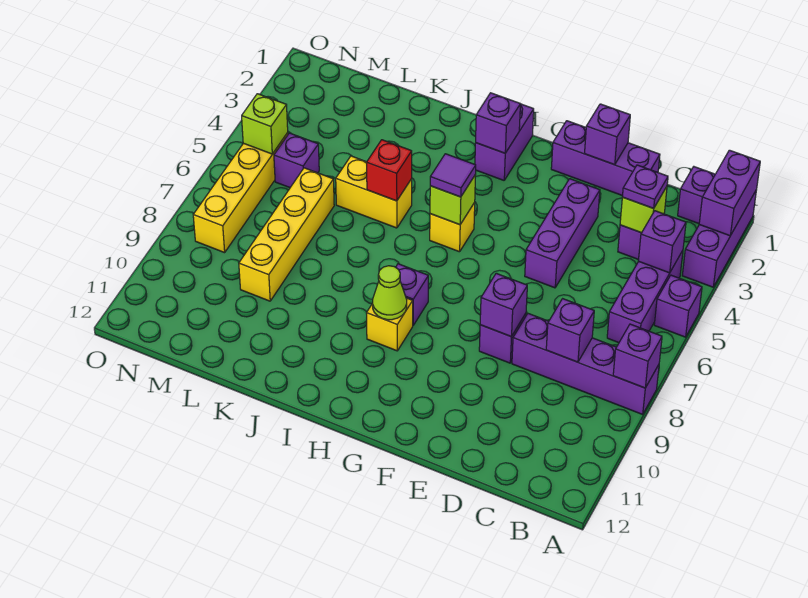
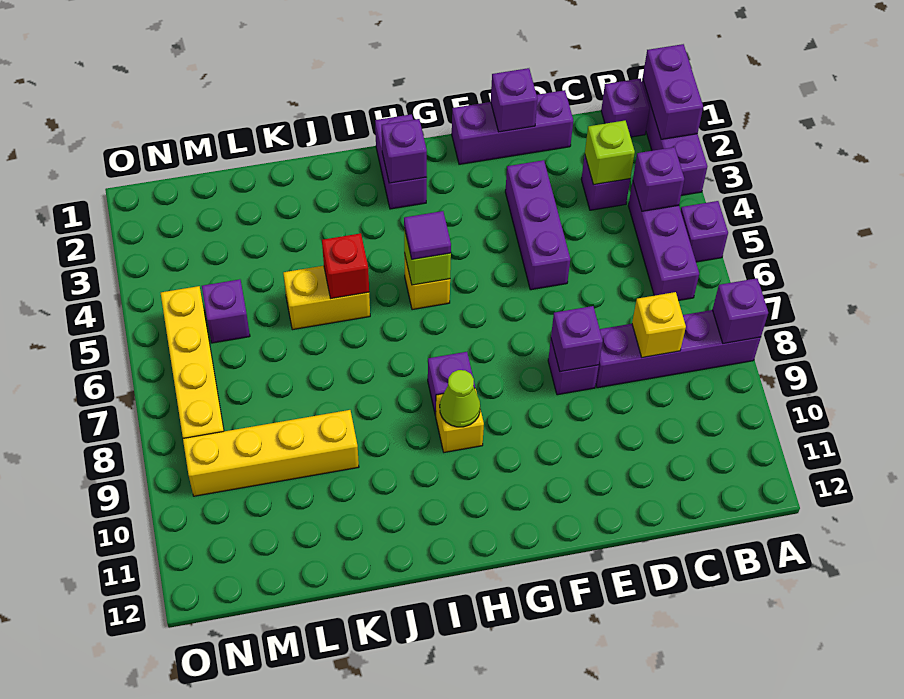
purple 1x1 plate [622,165,668,208] -> none
purple 1x1 brick [546,299,594,362] -> yellow 1x1 brick [632,292,686,357]
yellow 1x4 brick [239,168,334,301] -> yellow 1x4 brick turned to [183,410,359,496]
lime 1x1 brick [242,94,288,154] -> none

